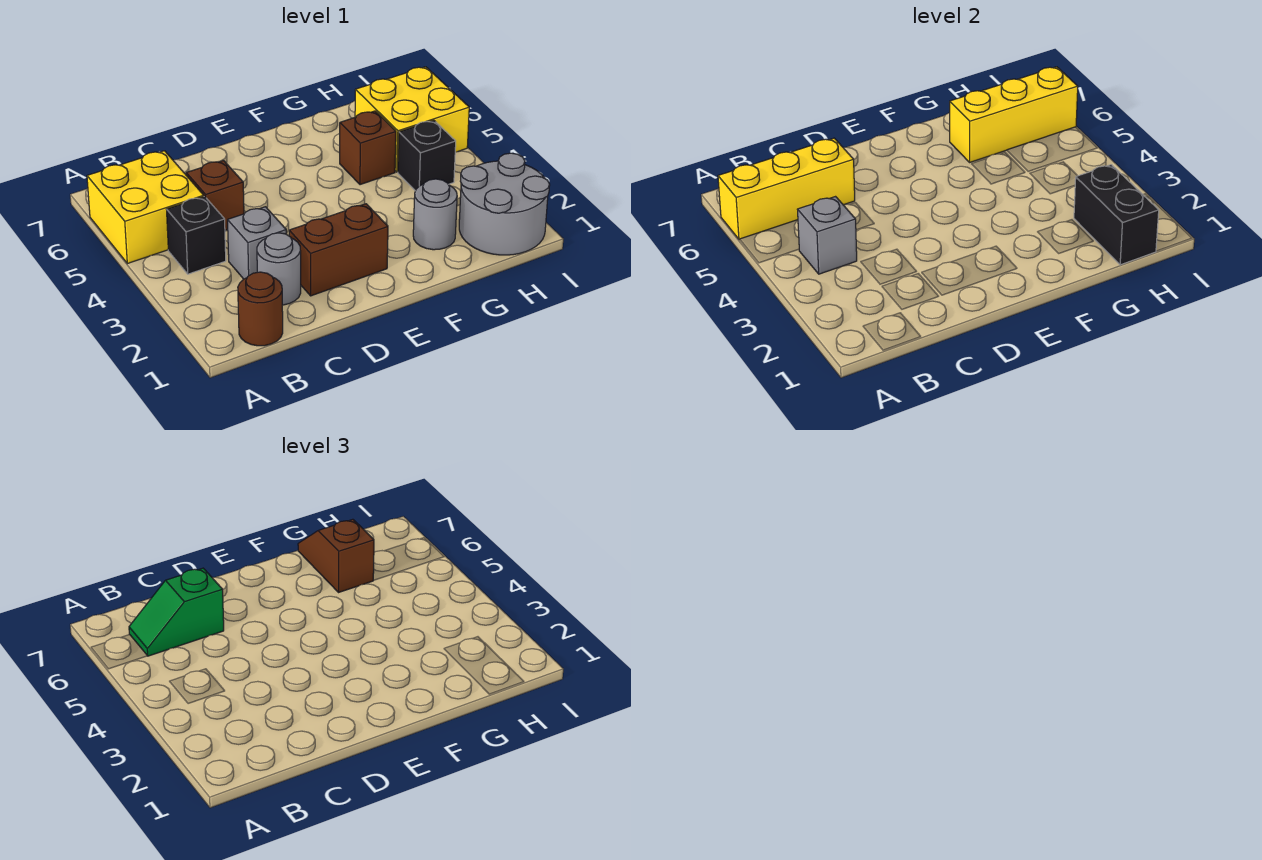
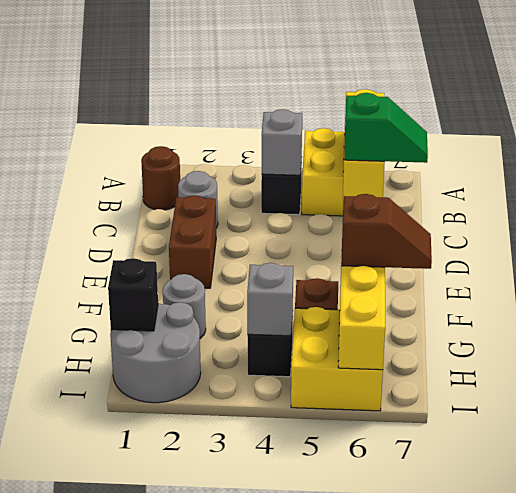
green 1x2 slope [129,568,224,656] -> green 1x2 slope turned to [344,93,428,163]
grey 1x1 brick [228,207,286,279] -> grey 1x1 brick moved to [247,263,293,336]
brown 1x1 brick [186,160,244,230] -> none
black 1x2 brick [1074,165,1159,265] -> black 1x1 brick [108,258,158,331]

